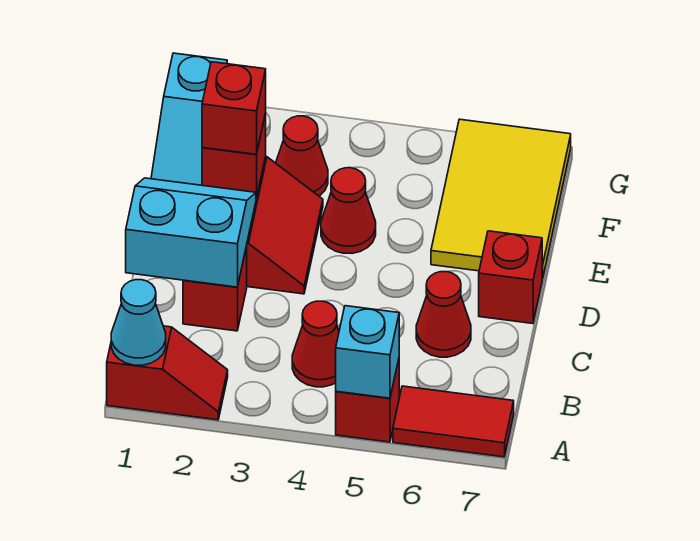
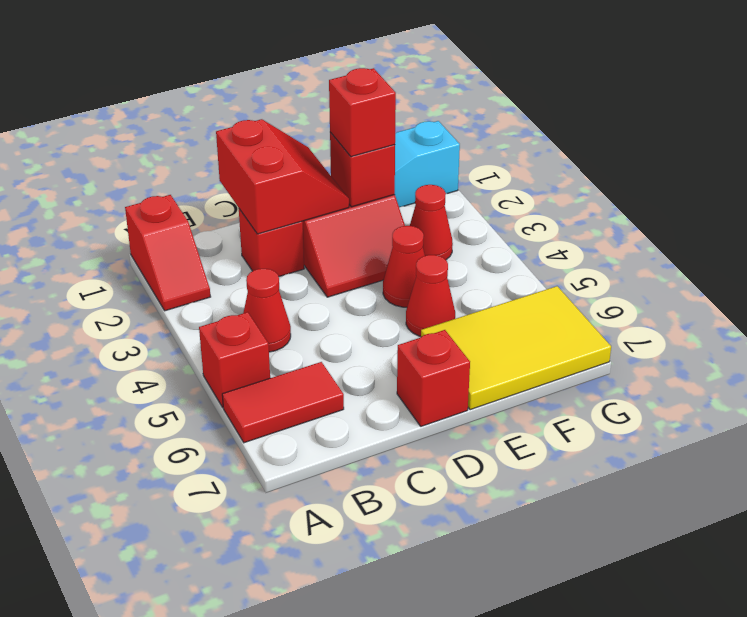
cyan 1x1 cone [111,280,166,365] -> none
cyan 1x1 brick [336,306,399,398] -> none
red 1x2 tile [393,386,514,457] -> red 1x2 tile turned to [222,362,344,443]
cyan 2x2 slope [126,178,256,287] -> red 2x2 slope [216,119,349,234]
red 1x1 cone [416,272,471,357] -> red 1x1 cone moved to [406,255,455,337]

